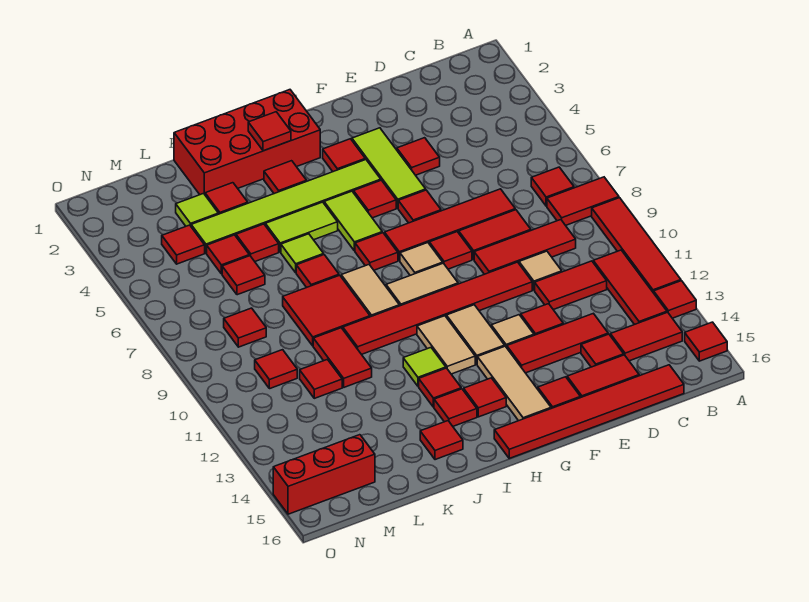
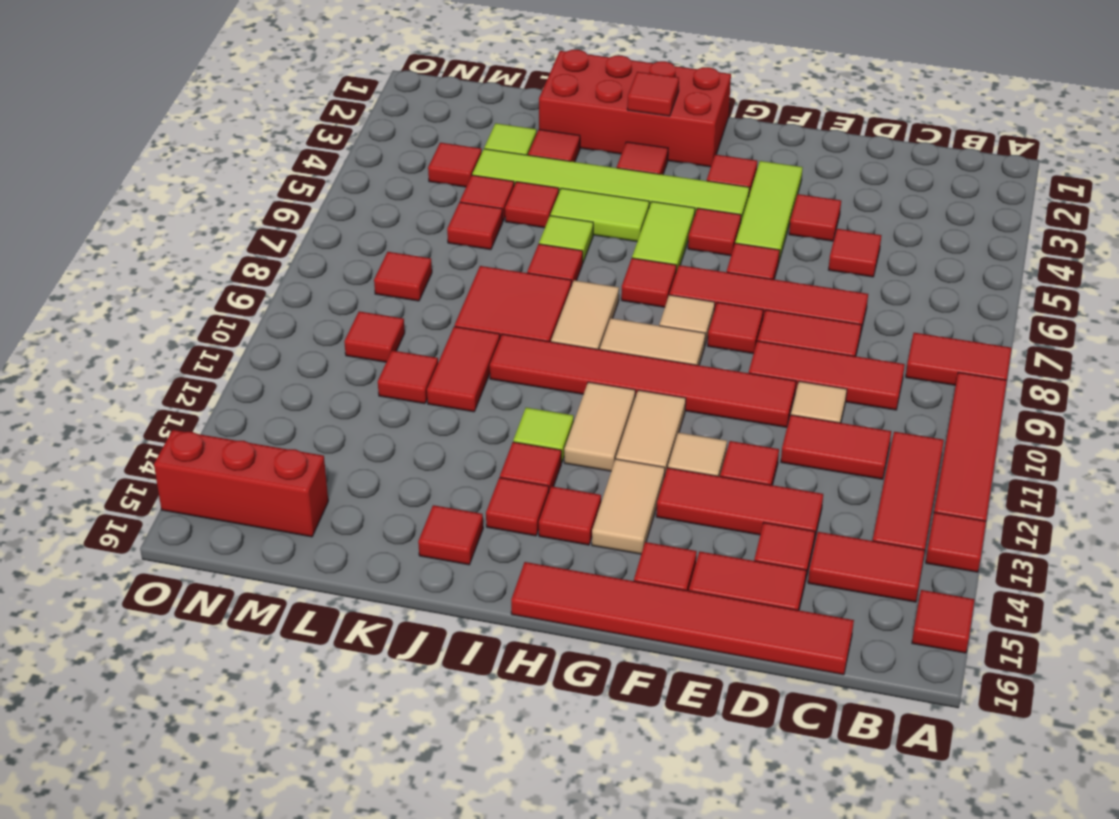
red 1x1 tile [531,167,574,206] -> red 1x1 tile moved to [828,229,881,277]
tan 1x3 tile [477,346,551,421] -> tan 1x2 tile [592,459,665,554]

